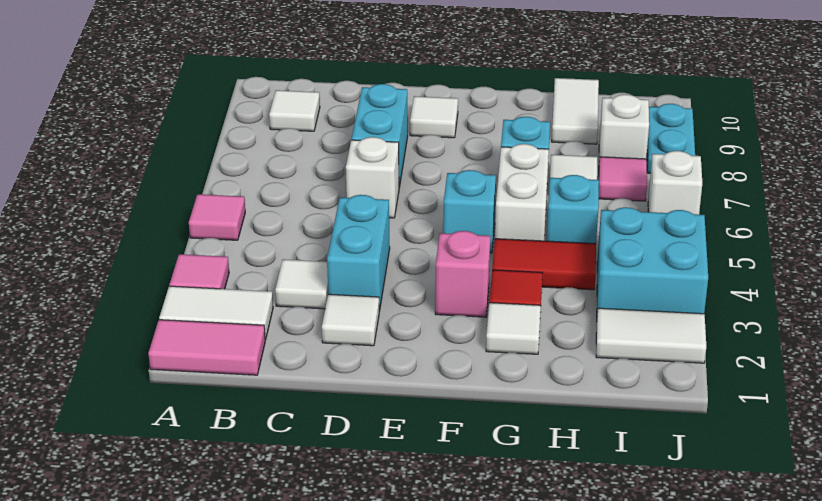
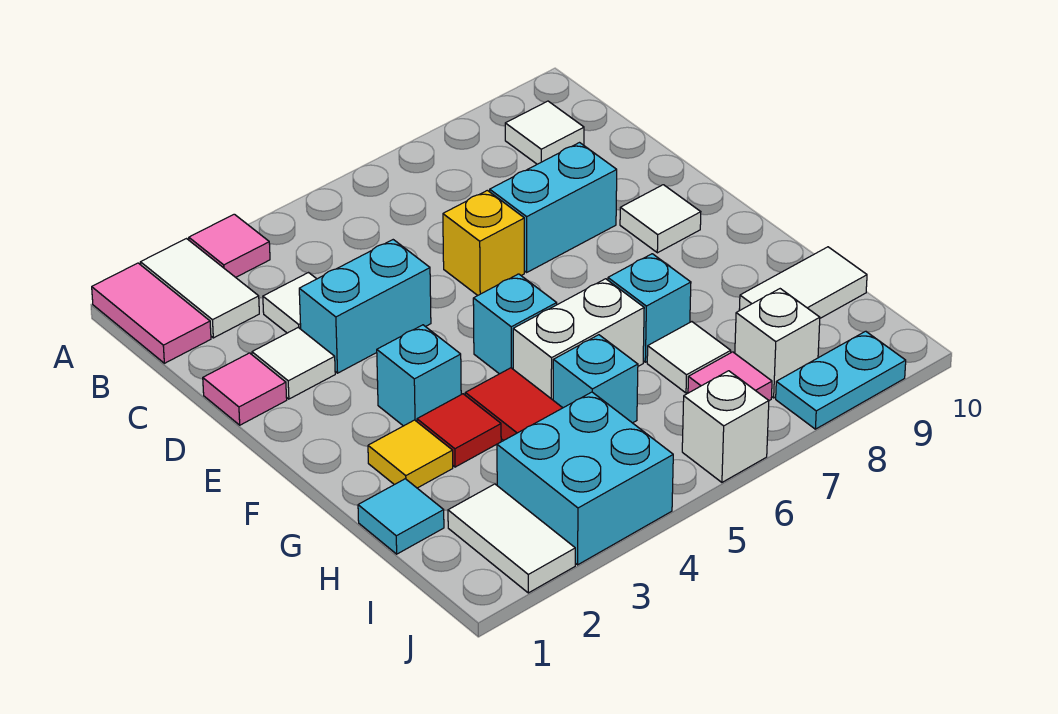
pink 1x1 tile [189,194,245,240] -> pink 1x1 tile moved to [203,353,287,425]
white 1x1 brick [346,137,399,218] -> yellow 1x1 brick [443,190,524,295]
pink 1x1 brick [435,231,490,317] -> cyan 1x1 brick [377,325,461,426]
white 1x1 tile [486,303,541,354] -> yellow 1x1 tile [368,420,453,488]
none -> cyan 1x1 tile [358,479,444,554]

